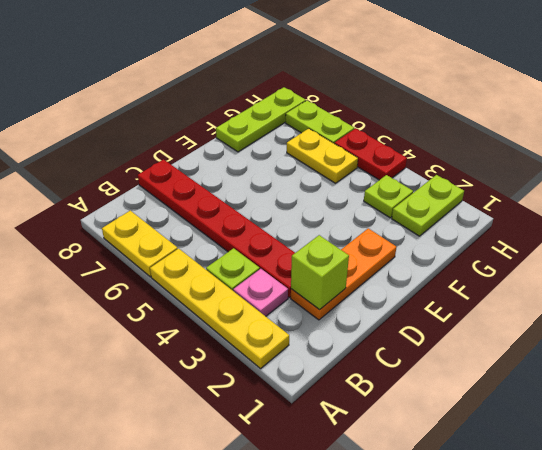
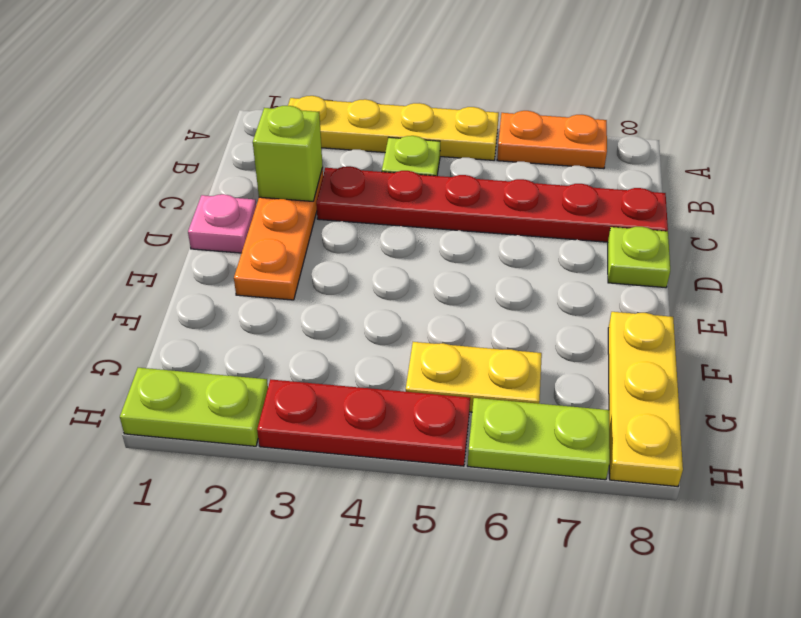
yellow 1x2 plate [102,211,178,277] -> orange 1x2 plate [497,111,607,169]
pink 1x1 plate [233,269,288,316] -> pink 1x1 plate moved to [188,194,256,253]
lime 1x3 plate [216,87,306,152] -> yellow 1x3 plate [608,312,683,486]
lime 1x2 plate [392,175,464,236] -> lime 1x2 plate turned to [120,368,268,446]
lime 1x1 plate [364,175,413,218] -> lime 1x1 plate moved to [608,227,670,288]
red 1x2 plate [335,128,407,180] -> red 1x3 plate [257,379,470,466]

